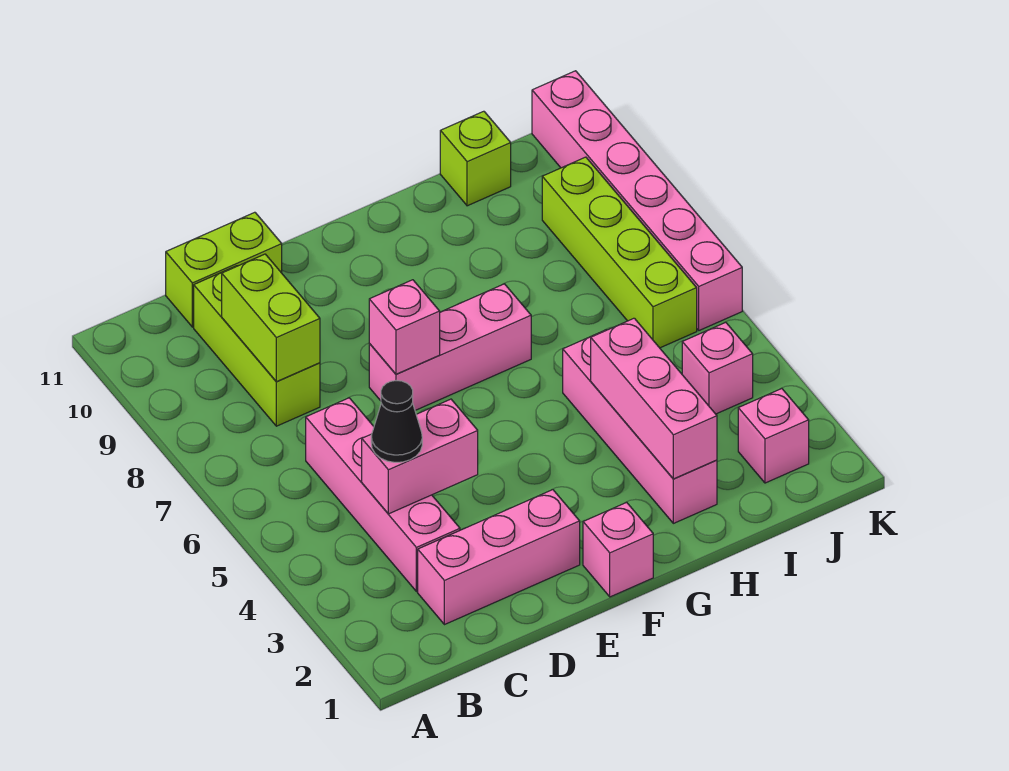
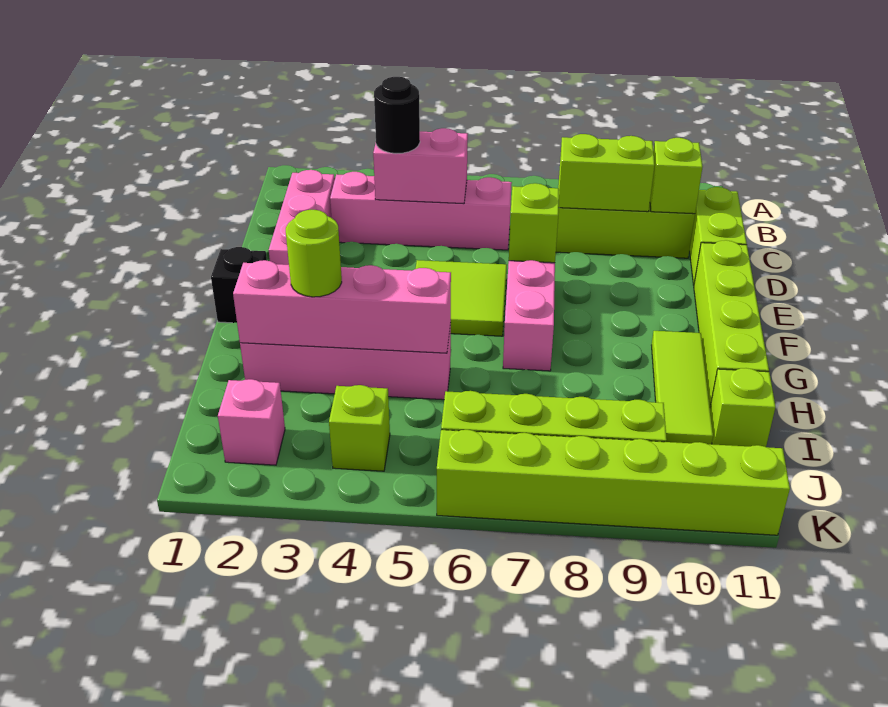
pink 1x2 brick [362,399,478,514] -> pink 1x2 brick turned to [373,128,468,204]
black 1x1 cone [371,381,422,462] -> black 1x1 round brick [374,77,420,154]
none -> lime 1x1 brick [650,138,703,214]
none -> lime 2x2 tile [416,260,507,336]
pink 1x1 brick [369,280,440,374] -> lime 1x1 brick [509,183,559,263]
none -> lime 1x4 brick [694,240,769,406]
pink 1x1 brick [583,502,653,597] -> black 1x1 brick [211,247,267,323]
none -> lime 1x3 tile [652,331,713,444]
pink 1x3 brick [591,318,717,479] -> pink 1x4 brick [233,260,451,353]
none -> lime 1x1 round brick [286,210,342,297]
pink 1x1 brick [682,322,753,414] -> lime 1x1 brick [329,385,390,471]
pink 1x6 brick [532,71,742,330] -> lime 1x6 brick [437,430,790,535]

